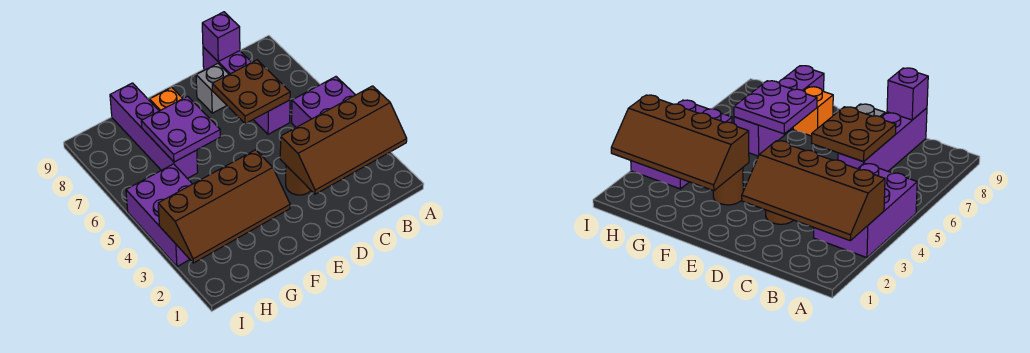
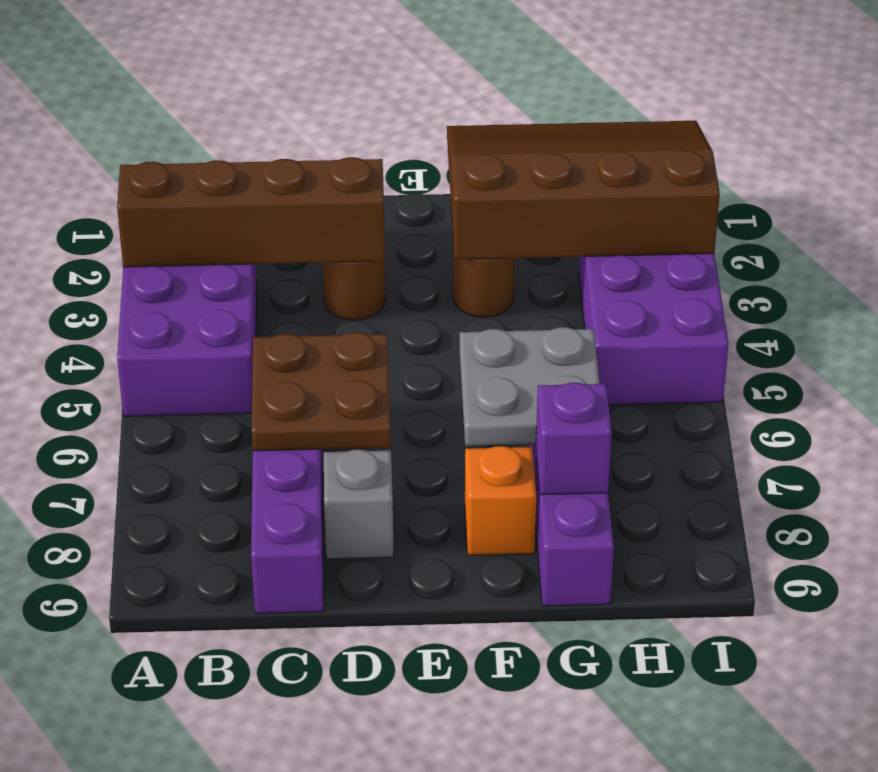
purple 1x1 brick [202,12,240,62] -> purple 1x1 brick moved to [536,383,612,495]
brown 2x4 slope [158,150,290,263] -> brown 3x4 slope [447,121,720,259]
purple 2x2 plate [141,96,221,162] -> grey 2x2 plate [460,327,600,446]

